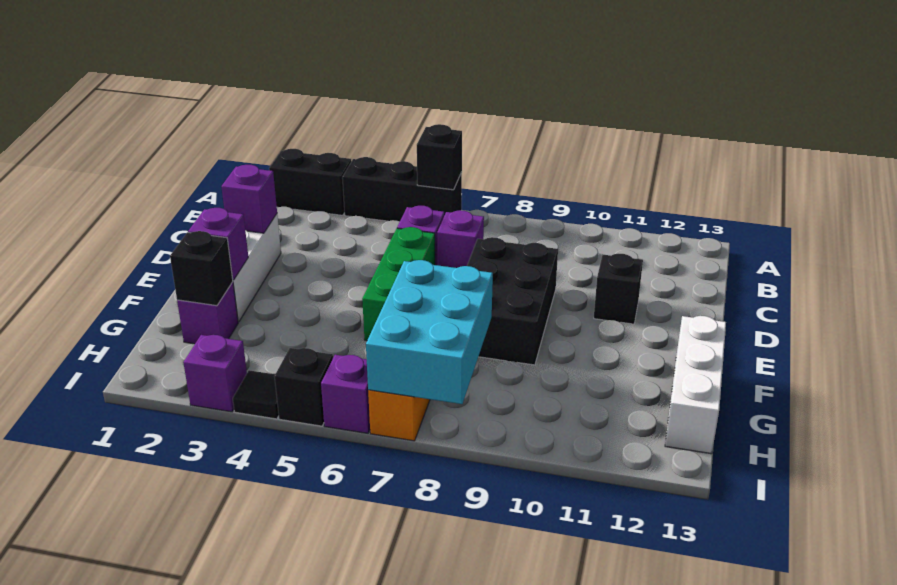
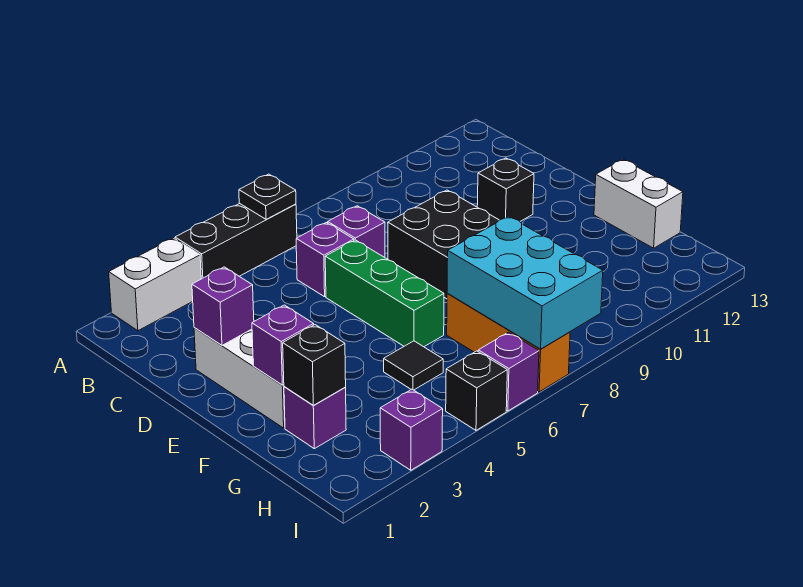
black 1x2 brick [269,149,351,215] -> white 1x2 brick [109,238,201,331]
black 1x1 brick [417,124,462,190] -> black 1x1 plate [239,174,296,219]
white 1x3 brick [665,316,726,454] -> white 1x2 brick [594,159,683,248]
black 1x1 tile [233,370,279,419] -> black 1x1 tile moved to [384,341,443,390]

